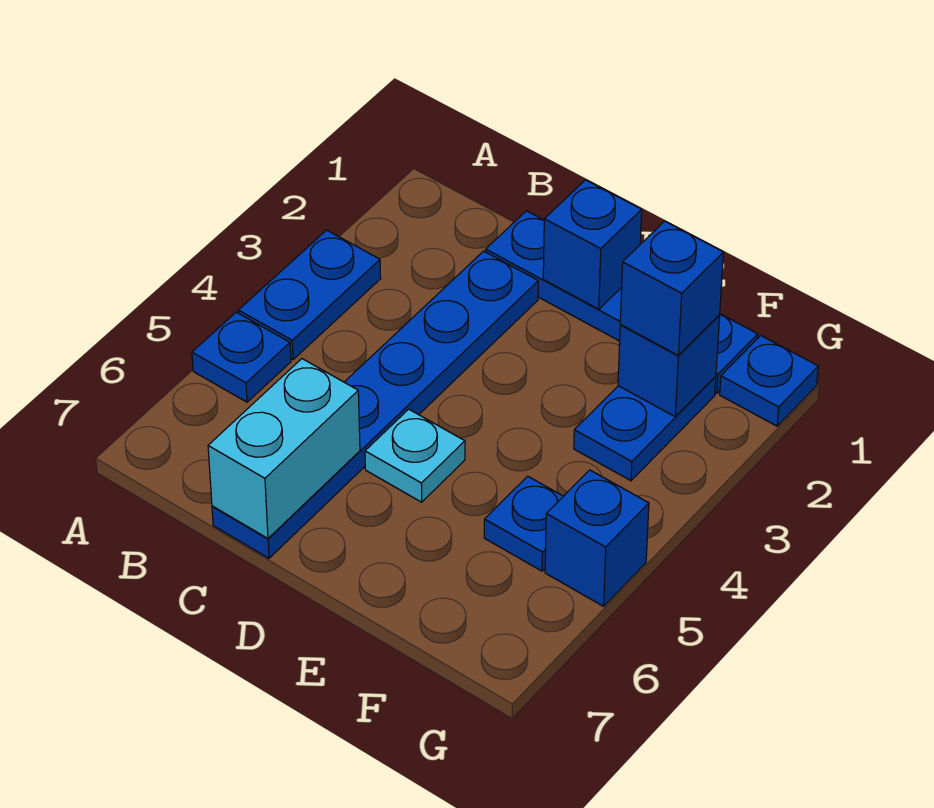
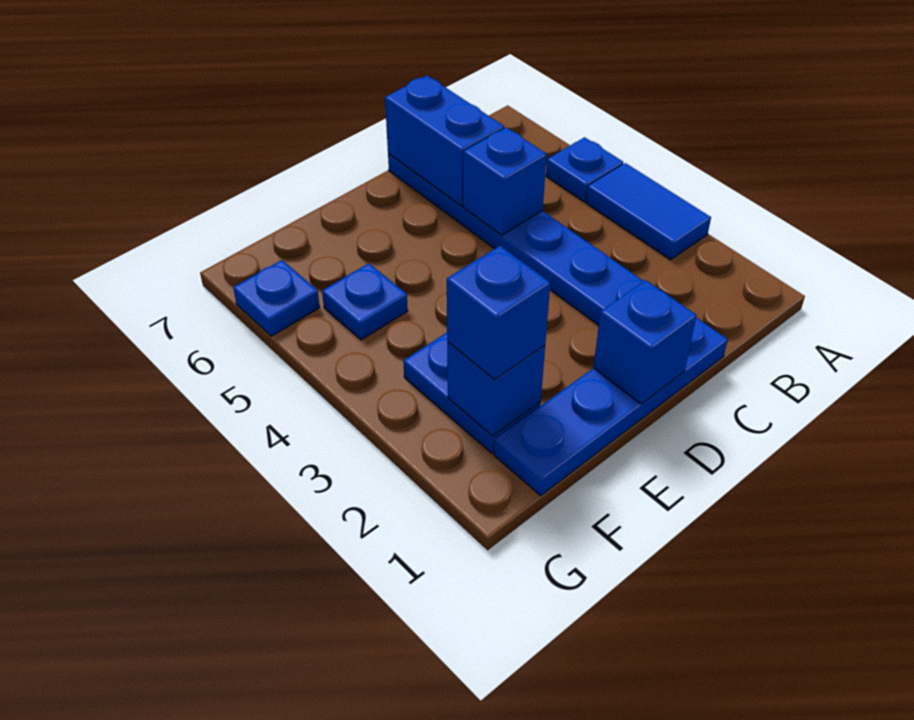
blue 1x2 plate [238,230,381,360] -> blue 1x2 tile [586,163,711,260]
cyan 1x2 brick [208,359,360,538] -> blue 1x2 brick [385,76,504,206]
cyan 1x1 plate [365,409,465,502] -> none
blue 1x1 plate [720,336,818,426] -> blue 1x1 plate moved to [233,260,320,336]
blue 1x1 brick [545,470,649,606] -> blue 1x1 brick moved to [463,128,547,235]

